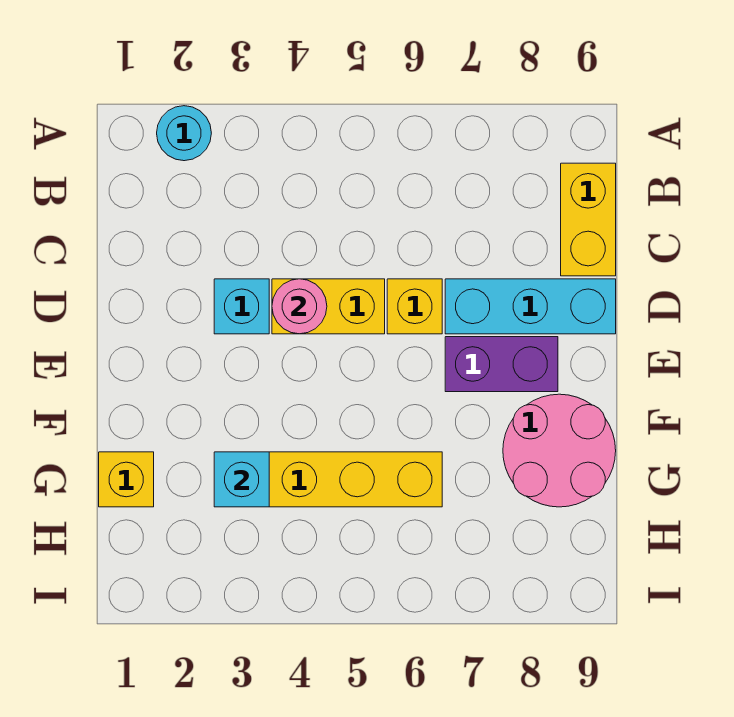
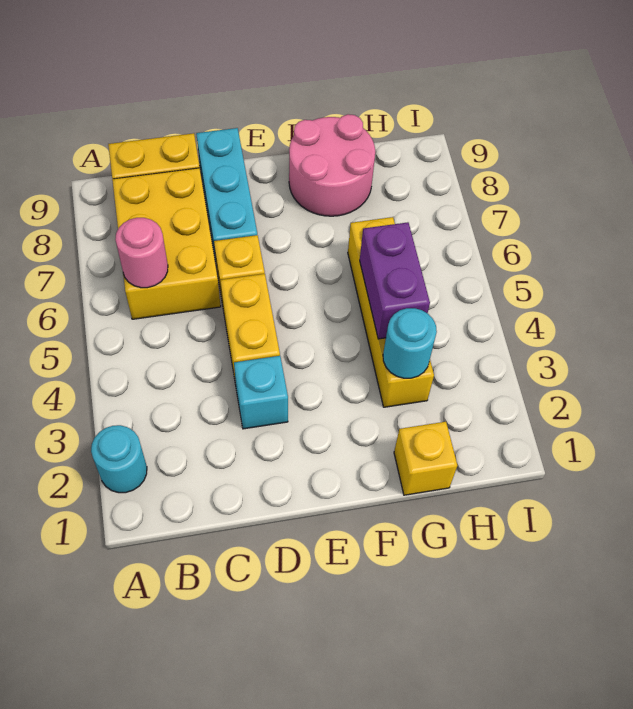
none -> yellow 2x3 brick [112,168,221,319]
pink 1x1 round brick [272,279,327,334] -> pink 1x1 round brick moved to [115,218,168,288]
purple 1x2 brick [445,337,558,392] -> purple 1x2 brick moved to [360,222,430,339]
cyan 1x1 brick [214,452,269,507] -> cyan 1x1 round brick [383,308,437,378]

